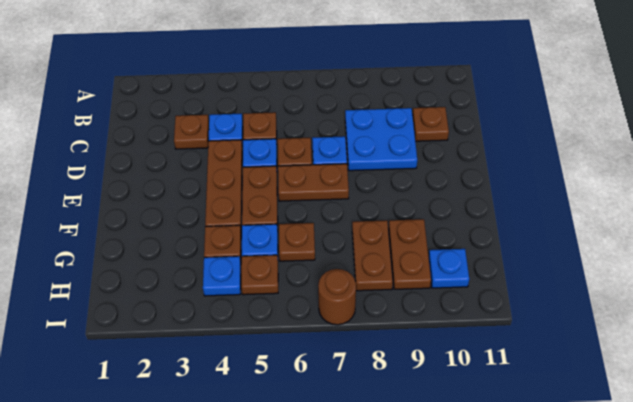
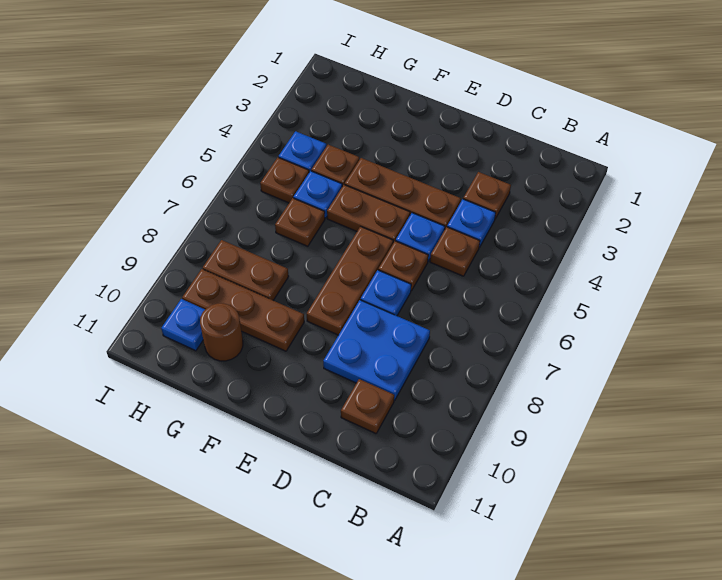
brown 1x2 plate [278,164,349,201] -> brown 1x3 plate [307,227,393,335]
brown 1x2 plate [389,219,431,289] -> brown 1x3 plate [182,269,304,351]
brown 1x1 round brick [318,269,356,325] -> brown 1x1 round brick moved to [200,303,243,361]

